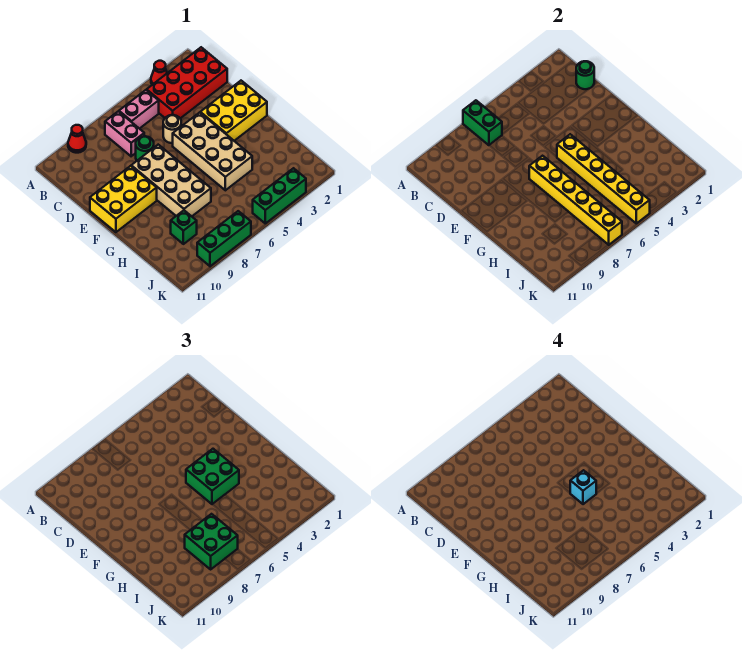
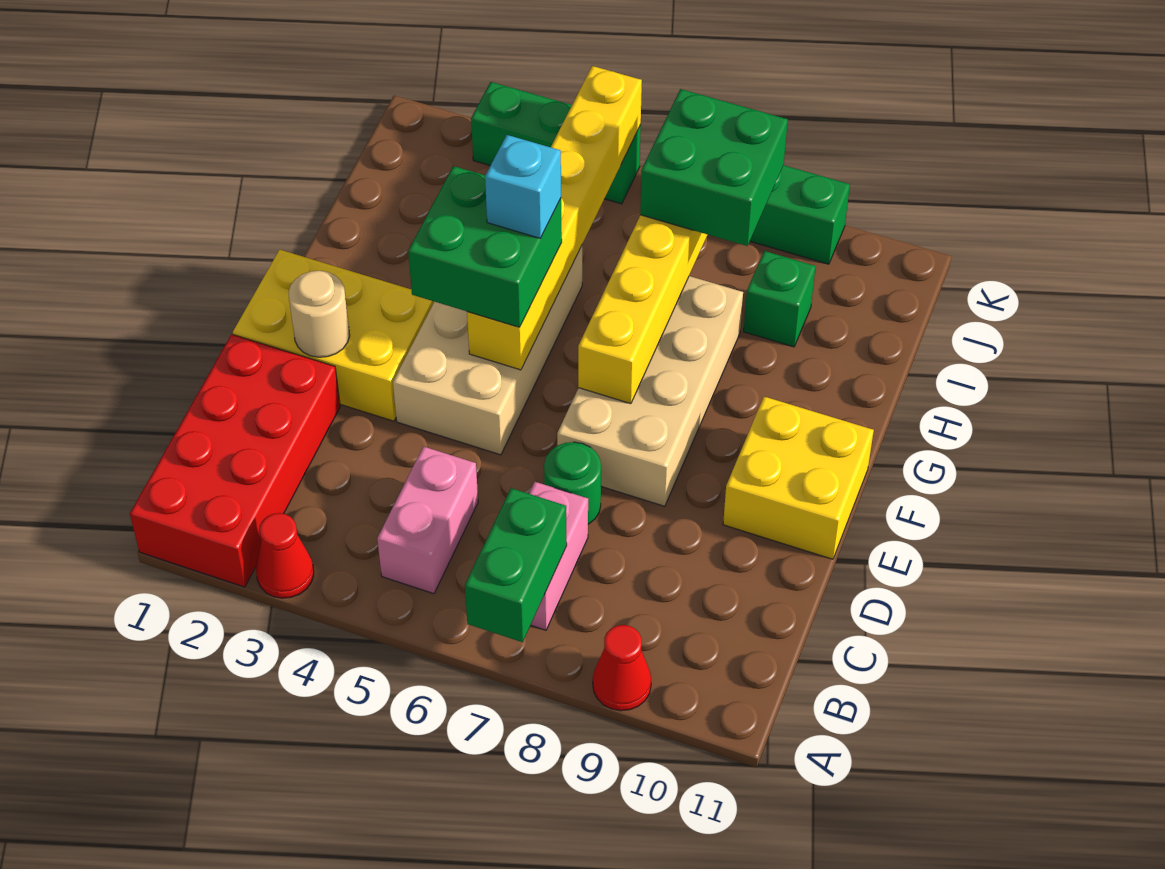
red 2x4 brick [147,47,227,118] -> red 2x4 brick turned to [130,334,340,587]
pink 1x2 brick [119,90,159,129] -> pink 1x2 brick turned to [377,447,478,594]
green 1x1 round brick [576,61,594,89] -> none
tan 1x1 round brick [163,115,181,143] -> tan 1x1 round brick moved to [289,271,350,357]
yellow 2x3 brick [90,166,157,232] -> yellow 2x2 brick [723,397,874,559]

